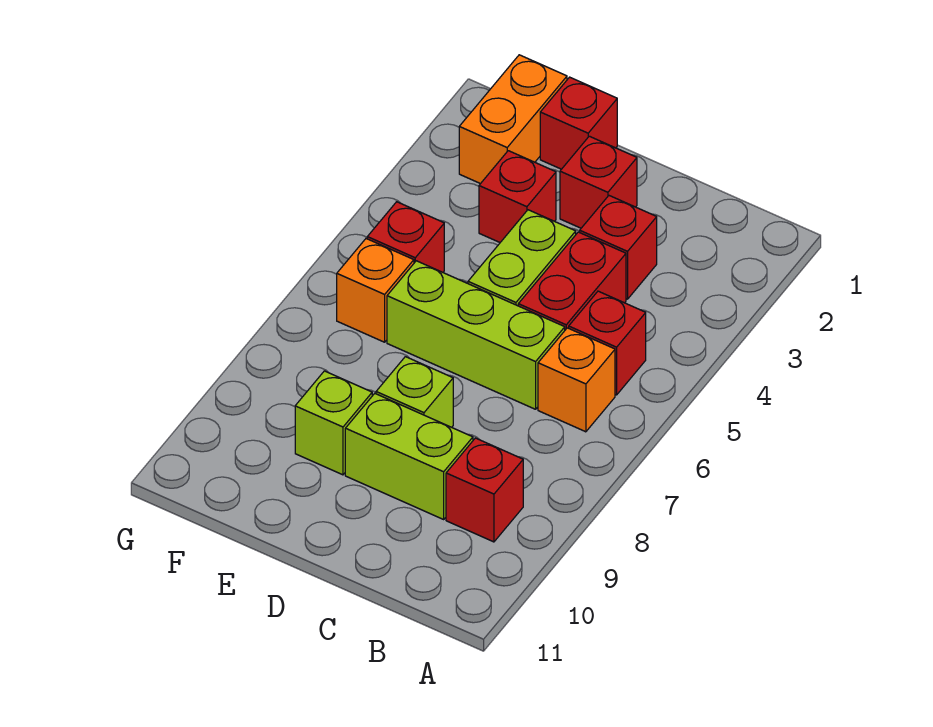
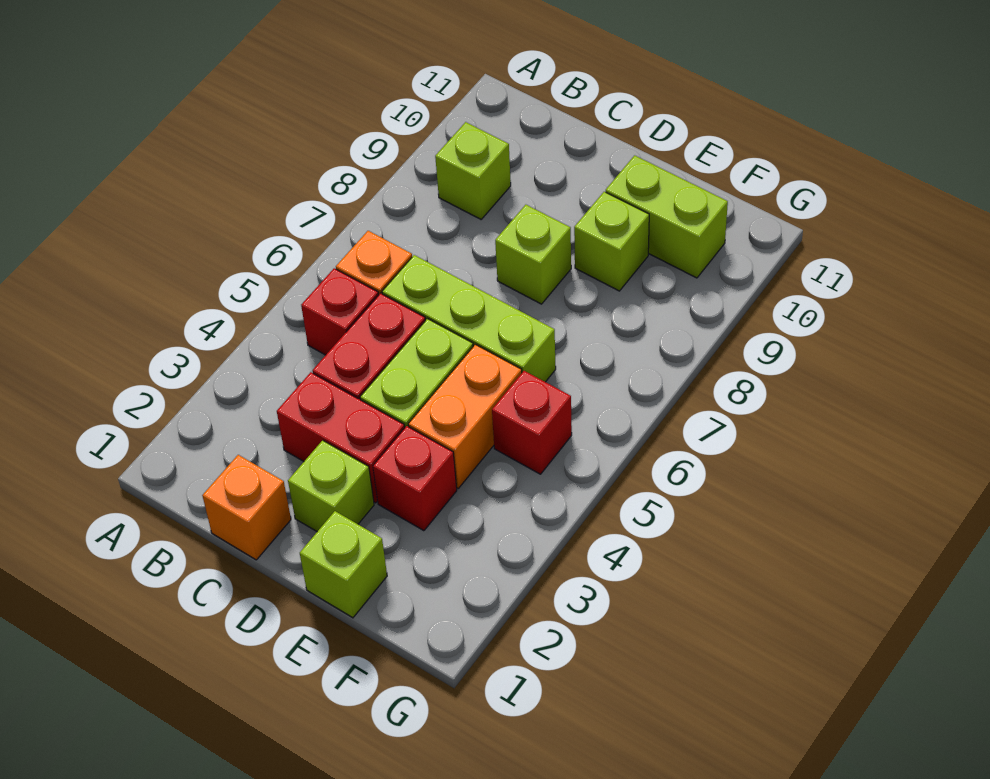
red 1x1 brick [446,438,523,542] -> lime 1x1 brick [435,122,511,219]
red 1x1 brick [580,196,657,299] -> red 1x2 brick [277,372,405,503]
lime 1x2 brick [345,394,473,519] -> lime 1x2 brick moved to [606,155,728,278]
red 1x1 brick [560,136,637,228] -> lime 1x1 brick [288,440,374,531]
red 1x1 brick [540,77,617,169] -> lime 1x1 brick [300,511,387,618]
orange 1x2 brick [459,55,567,184] -> orange 1x2 brick moved to [408,344,522,488]
orange 1x1 brick [337,239,414,342] -> orange 1x1 brick moved to [202,455,291,560]

